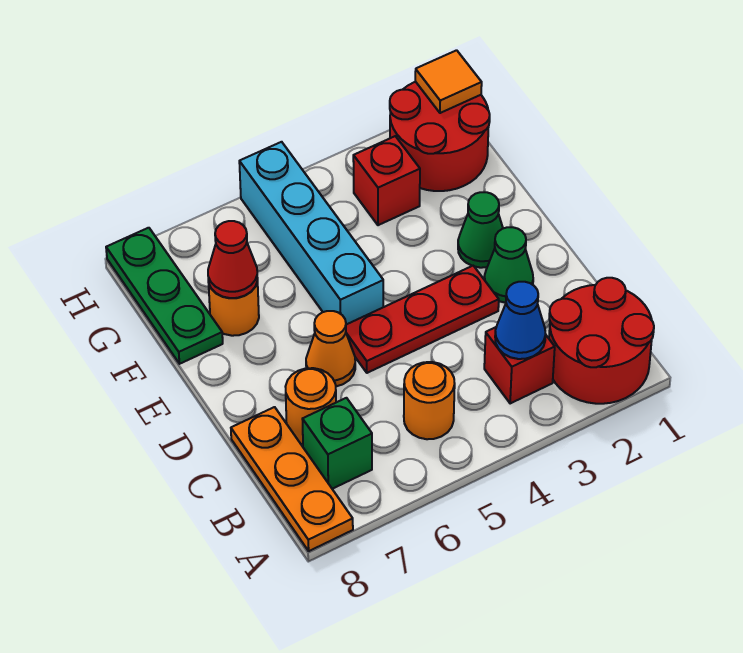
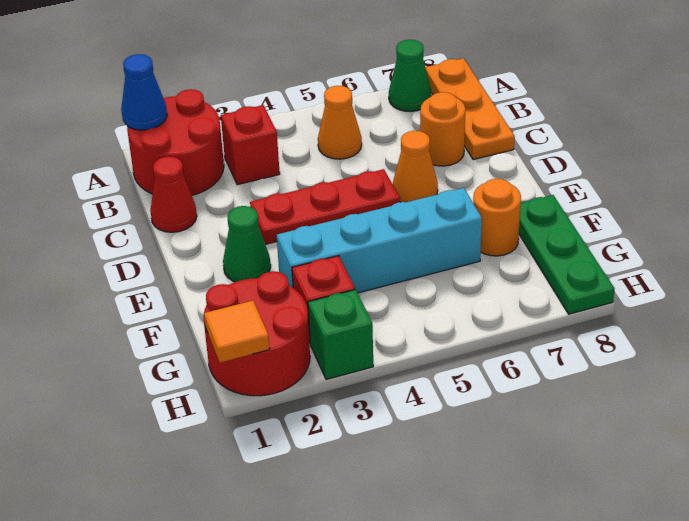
blue 1x1 cone [495,282,546,359] -> blue 1x1 cone moved to [121,54,167,130]
orange 1x1 round brick [404,362,455,439] -> orange 1x1 cone [318,86,362,159]
green 1x1 brick [302,398,372,489] -> green 1x1 brick moved to [308,290,373,379]
green 1x1 cone [484,227,533,303] -> green 1x1 cone moved to [389,40,431,112]
cyan 1x4 brick [239,142,383,325] -> cyan 1x4 brick turned to [277,188,482,293]
red 1x1 cone [208,221,258,298] -> red 1x1 cone moved to [150,156,197,232]

